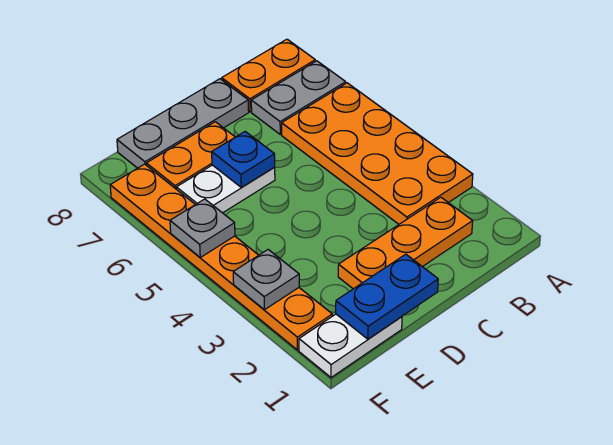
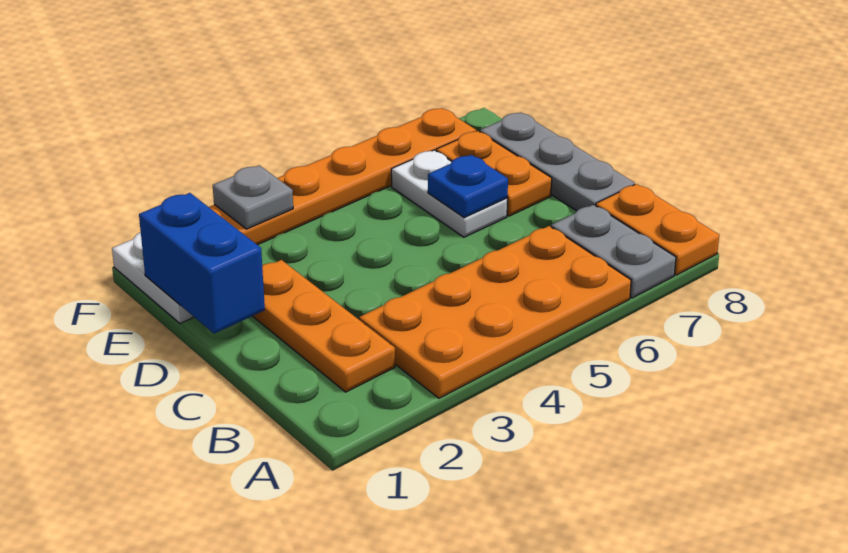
blue 1x2 plate [336,254,438,339] -> blue 1x2 brick [139,193,265,334]
grey 1x1 plate [170,199,235,257] -> none

